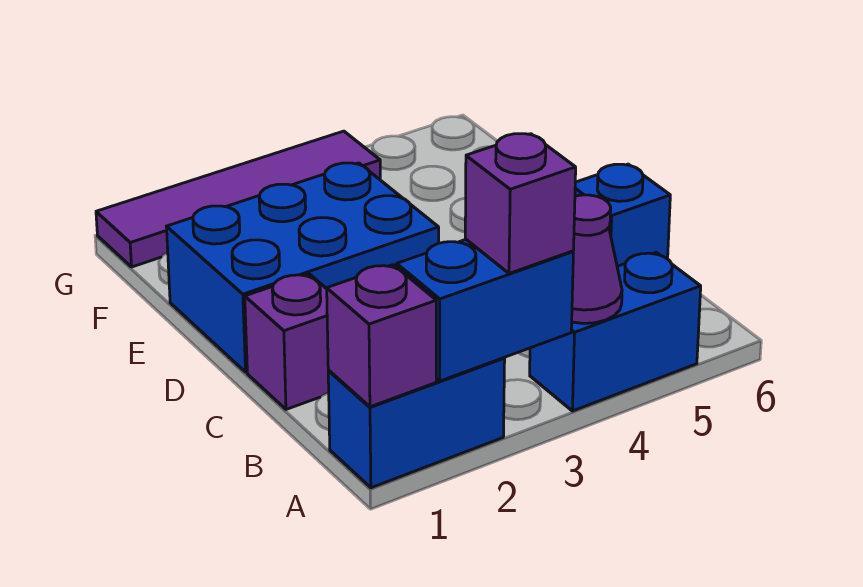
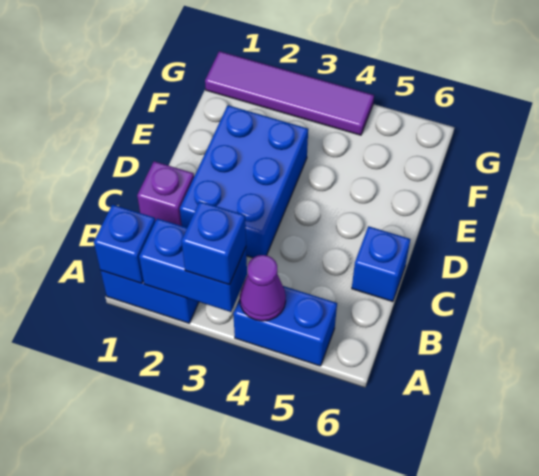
purple 1x1 brick [327,265,436,407] -> blue 1x1 brick [94,204,155,283]
purple 1x1 brick [465,134,576,273] -> blue 1x1 brick [182,201,246,285]
blue 2x3 brick [166,163,439,372] -> blue 2x3 brick turned to [180,105,308,258]

